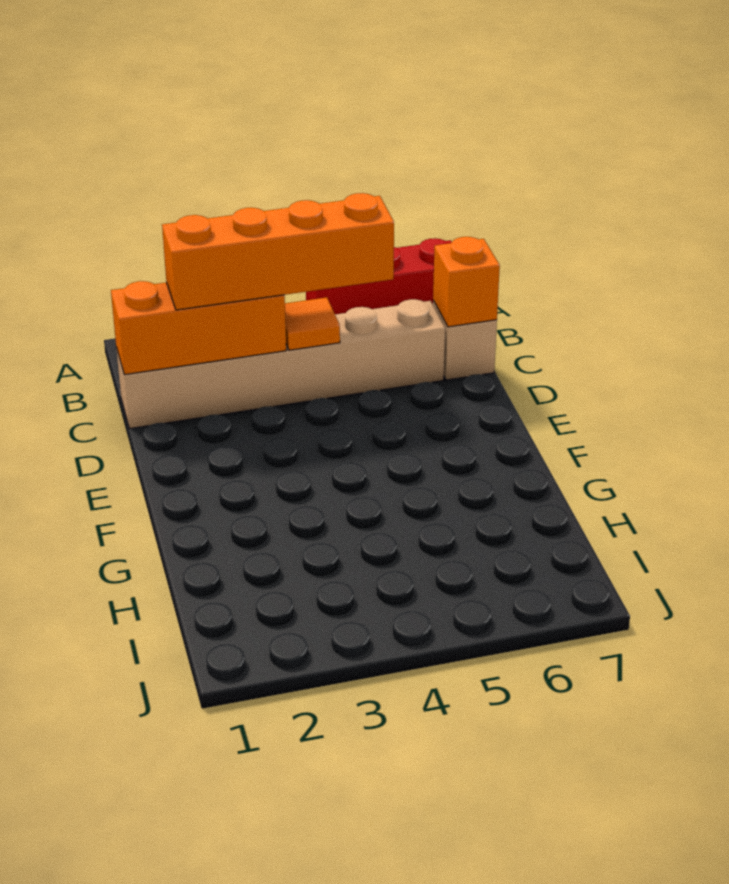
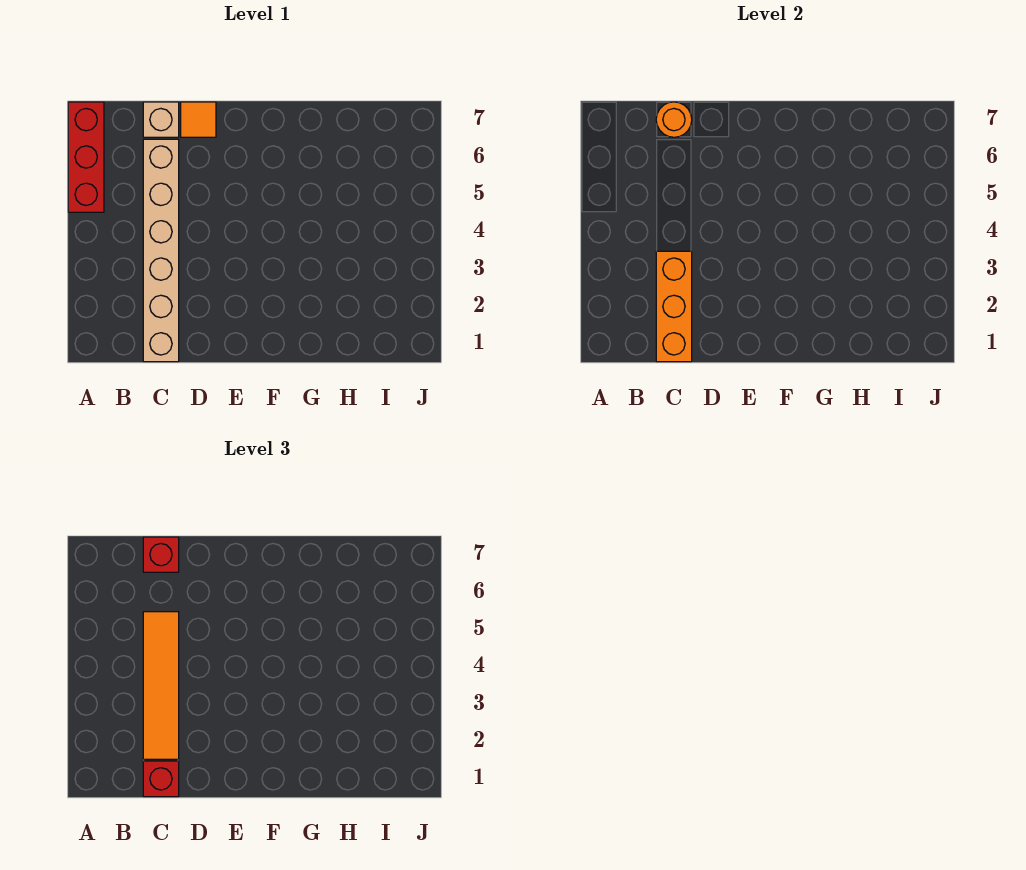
none -> red 1x1 brick [143,761,179,797]
orange 1x4 brick [162,193,394,310] -> orange 1x4 tile [143,612,179,759]
orange 1x1 tile [285,297,340,350] -> orange 1x1 tile moved to [181,102,216,137]
orange 1x1 brick [433,237,500,327] -> orange 1x1 round brick [656,102,692,137]
none -> red 1x1 brick [143,537,179,572]

